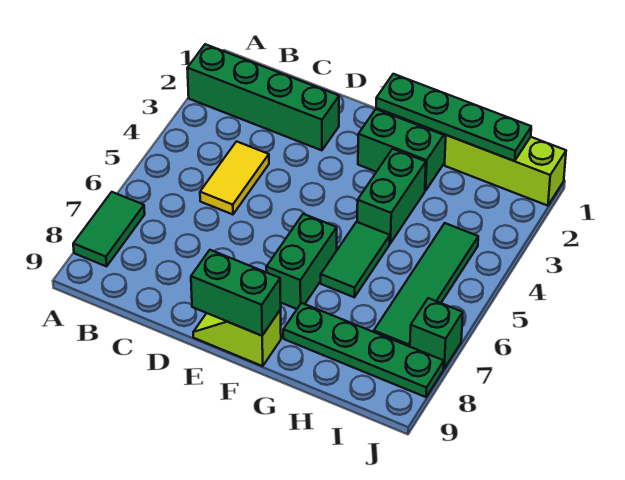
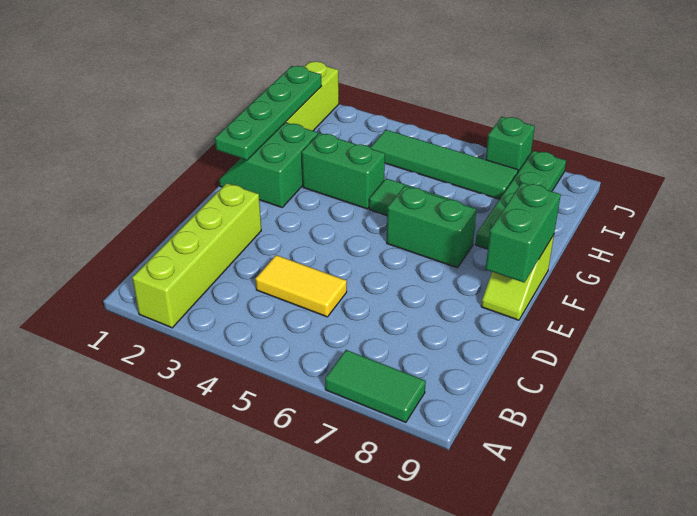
green 1x4 brick [187,44,339,150] -> lime 1x4 brick [132,183,261,328]

